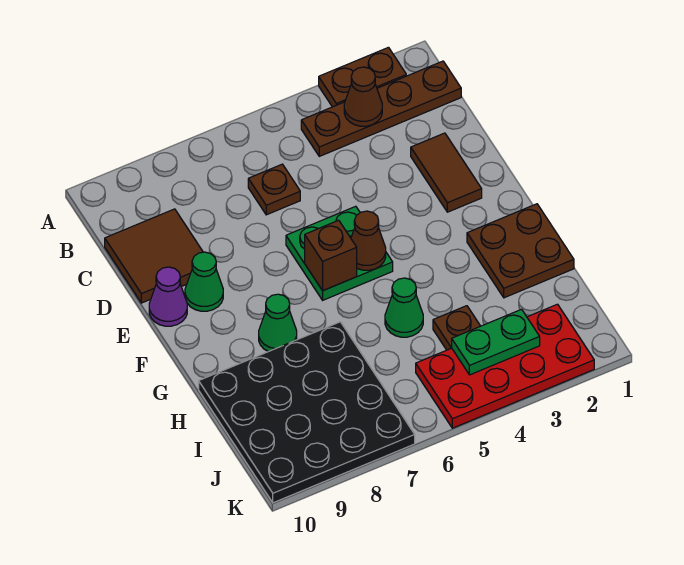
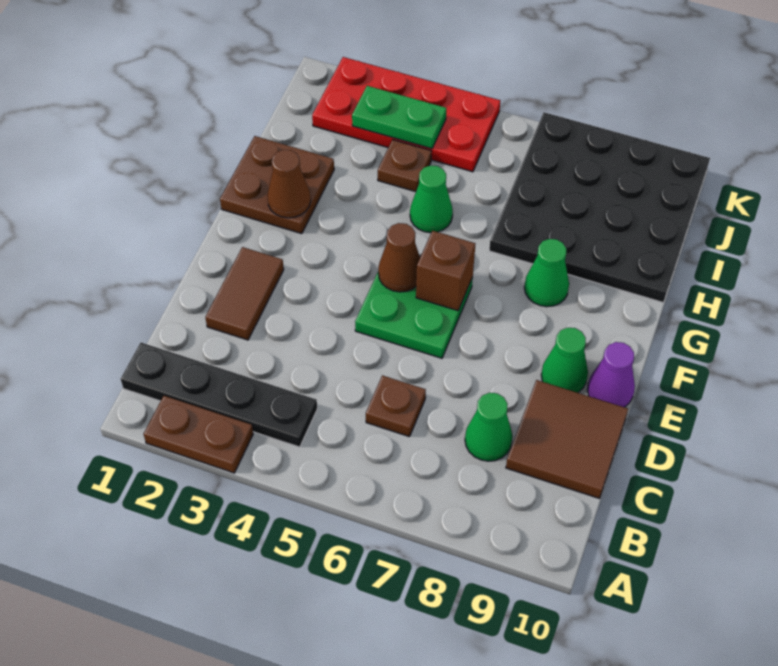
brown 1x4 plate [301,61,461,156] -> black 1x4 plate [121,343,317,447]
brown 1x1 cone [344,67,382,126] -> brown 1x1 cone moved to [267,150,311,218]
none -> green 1x1 cone [465,393,513,461]

